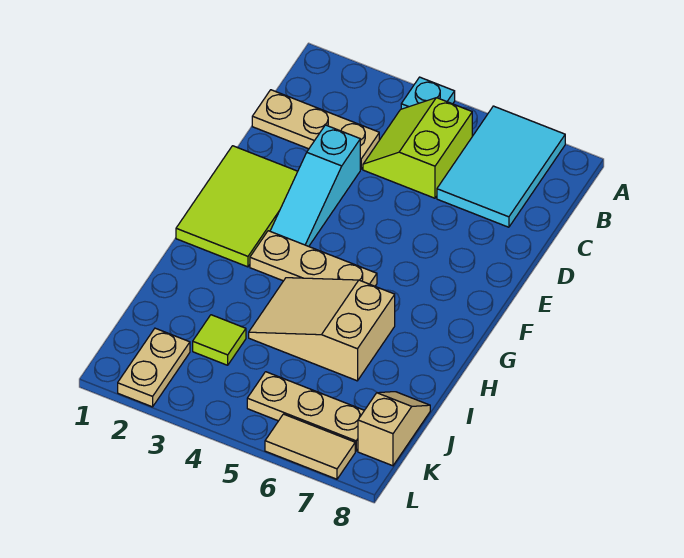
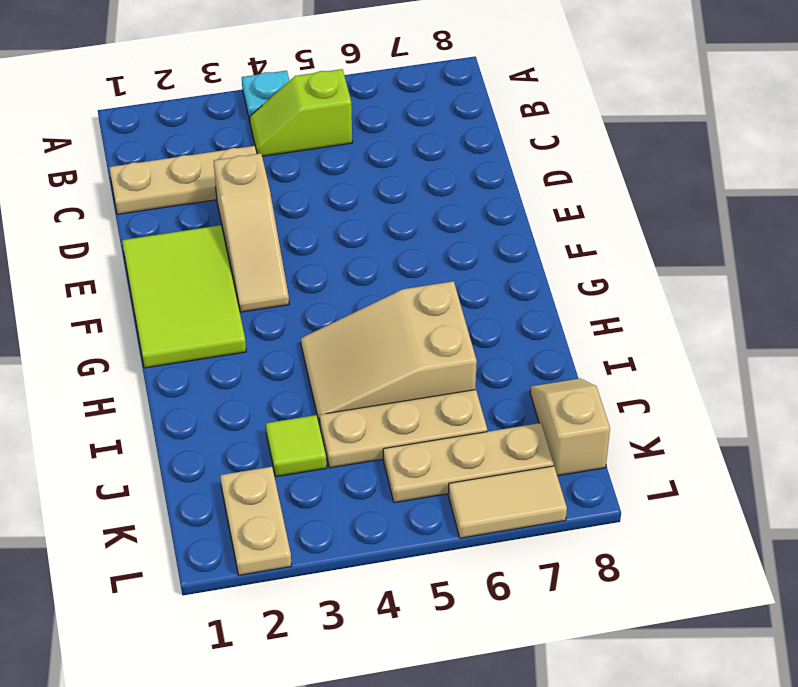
cyan 2x3 tile [437,106,565,227] -> none
lime 2x2 slope [363,98,472,198] -> lime 1x2 slope [250,69,352,156]
cyan 1x3 slope [270,125,360,246] -> tan 1x3 slope [214,153,289,312]
tan 1x3 plate [250,231,377,286] -> tan 1x3 plate moved to [320,390,487,468]

